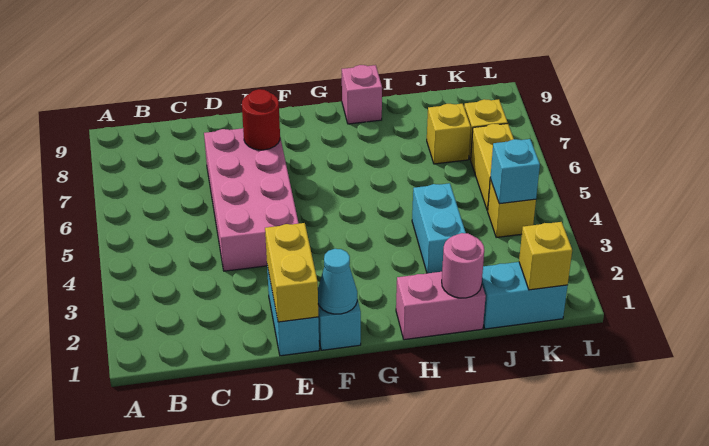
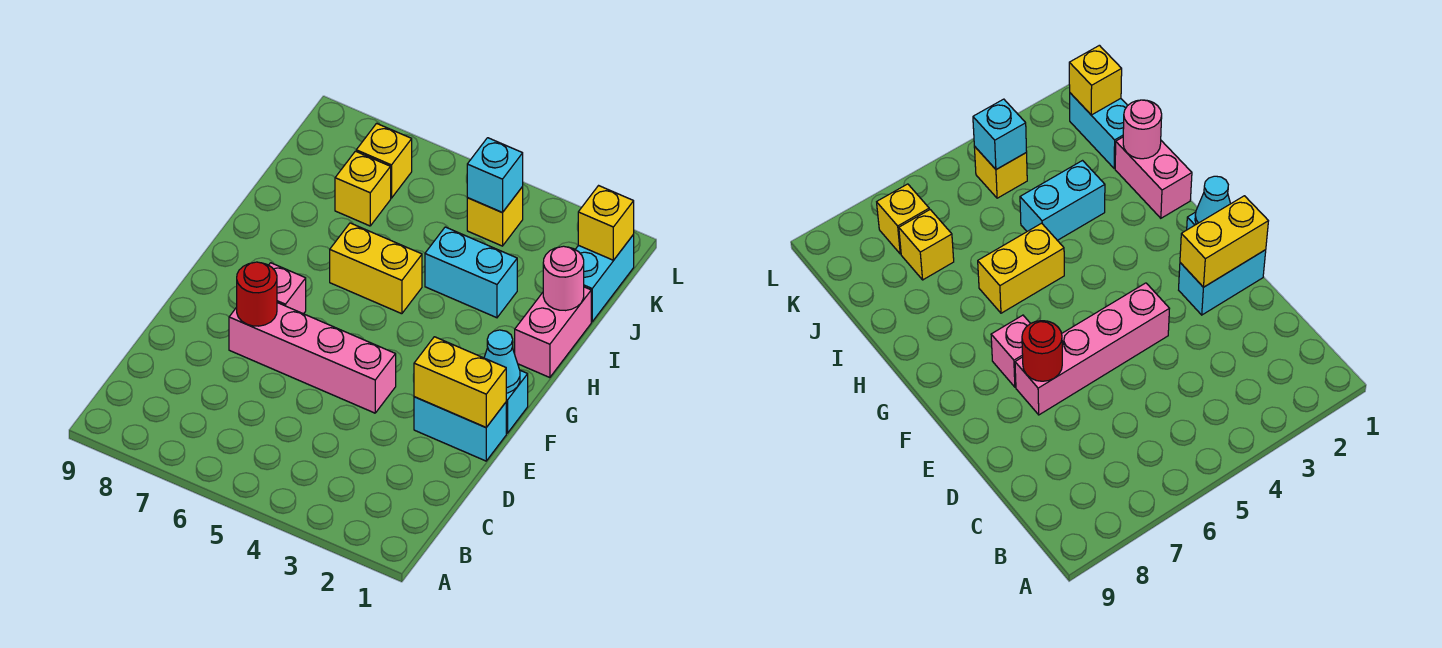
pink 2x4 brick [204,128,299,271] -> pink 1x4 brick [229,303,396,413]
pink 1x1 brick [342,65,382,124] -> pink 1x1 brick moved to [269,263,306,314]
yellow 1x2 brick [470,124,514,210] -> yellow 1x2 brick moved to [330,223,422,314]

